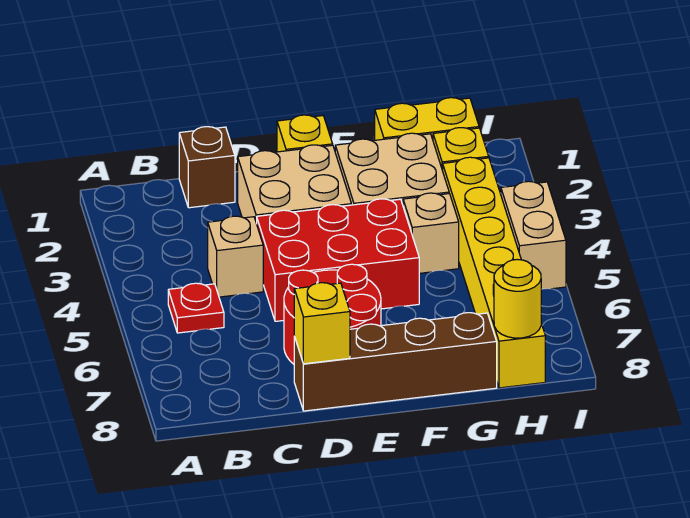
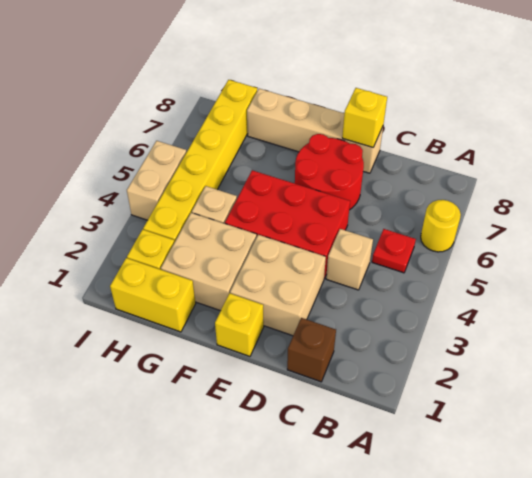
brown 1x4 brick [294,313,497,411] -> tan 1x4 brick [247,89,383,173]
yellow 1x1 round brick [494,259,541,338] -> yellow 1x1 round brick moved to [421,200,461,252]

